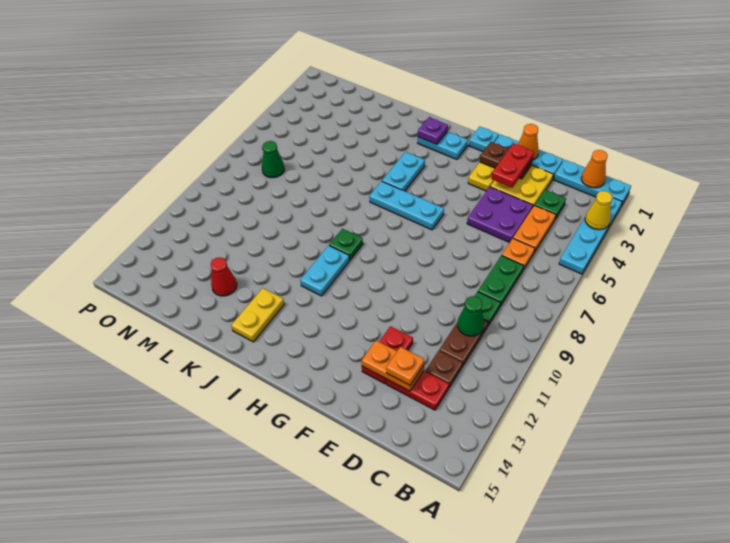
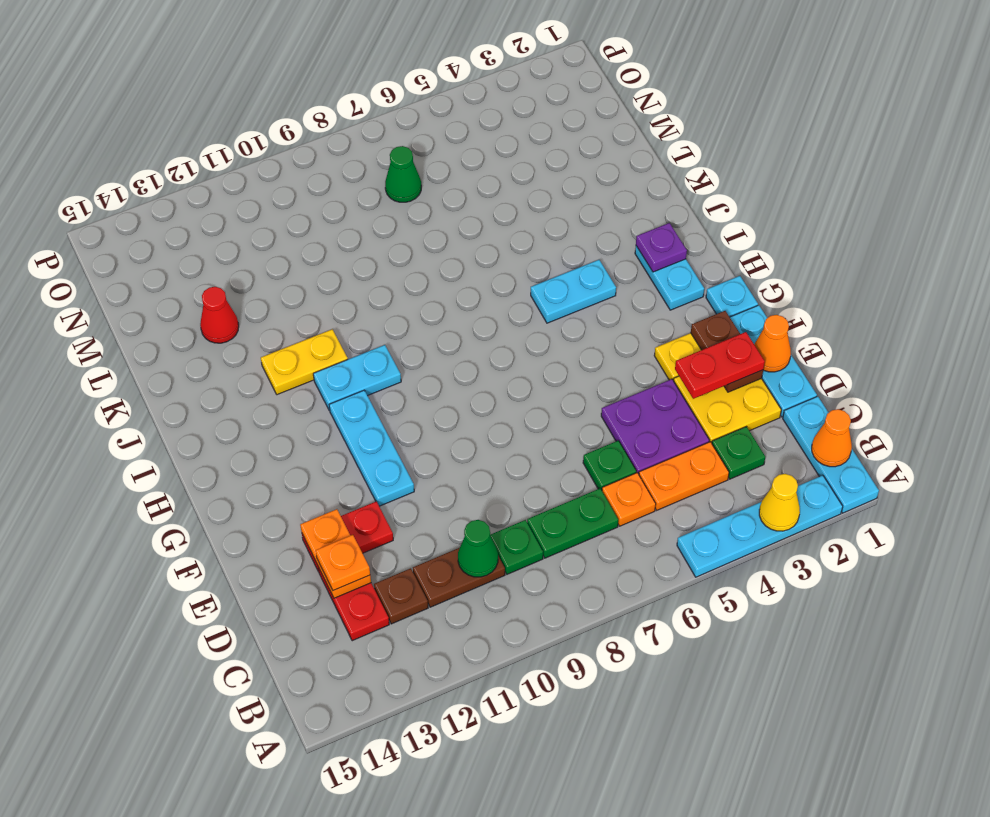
cyan 1x3 plate [369,181,444,230] -> cyan 1x3 plate moved to [329,390,414,506]
green 1x1 plate [329,229,363,260] -> green 1x1 plate moved to [583,441,636,490]
yellow 1x2 plate [231,288,284,342] -> yellow 1x2 plate moved to [261,329,348,395]

